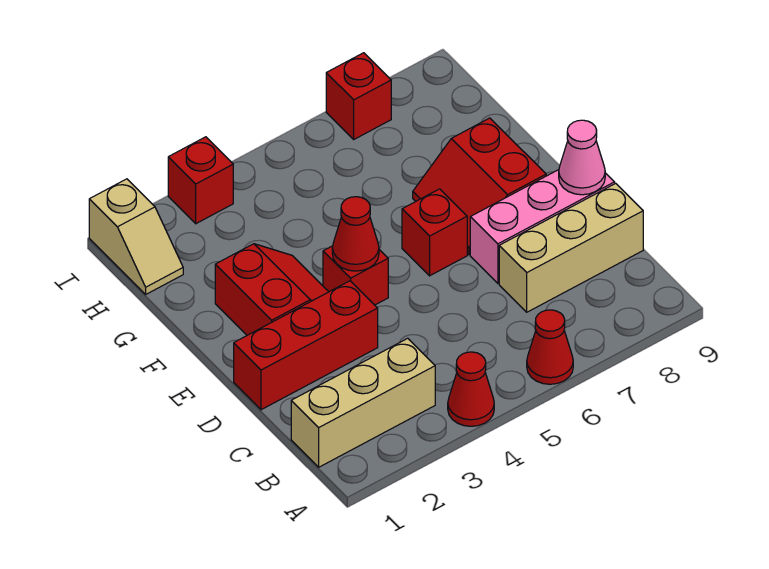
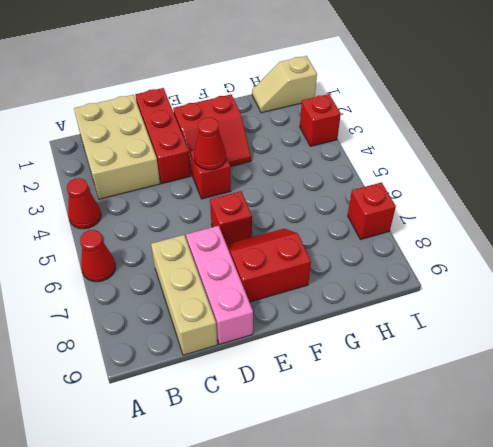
tan 1x3 brick [291,338,435,467] -> tan 2x3 brick [74,95,160,199]
pink 1x1 cone [559,120,605,195] -> none

